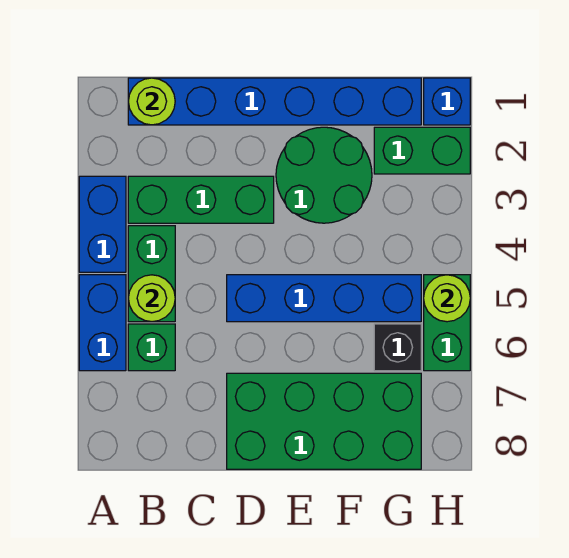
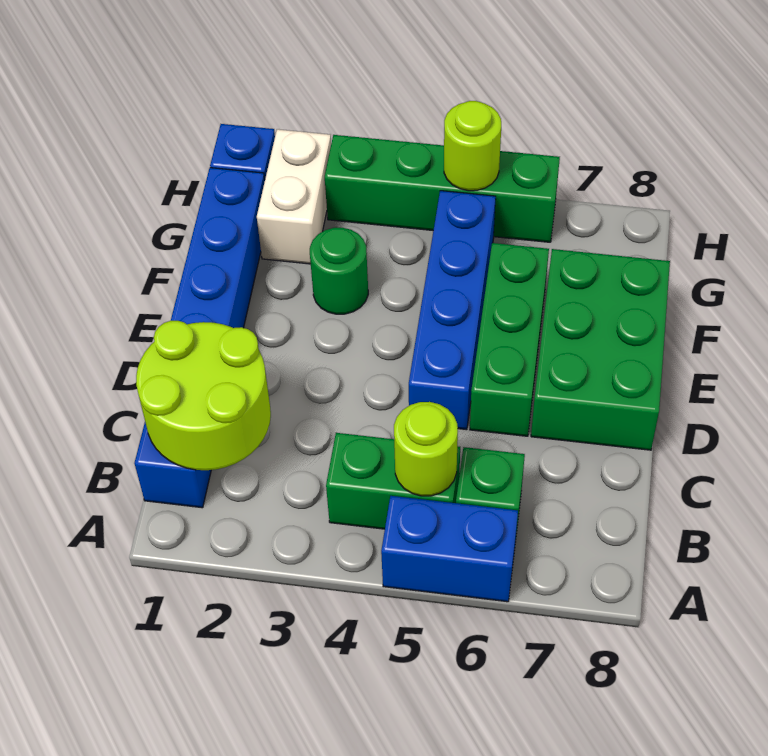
blue 1x2 brick [79,176,126,272] -> none
lime 1x1 round brick [128,78,175,125] -> lime 2x2 round brick [136,321,271,470]
green 1x3 brick [128,176,274,223] -> green 1x3 brick moved to [470,243,549,436]
green 2x4 brick [227,373,421,469] -> green 2x3 brick [531,249,670,450]
green 2x2 round brick [276,127,372,223] -> green 1x1 round brick [310,228,368,314]
green 1x2 brick [374,127,470,174] -> white 1x2 brick [257,129,331,264]
black 1x1 brick [374,324,421,371] -> none
green 1x2 brick [424,275,470,371] -> green 1x4 brick [325,135,560,242]

